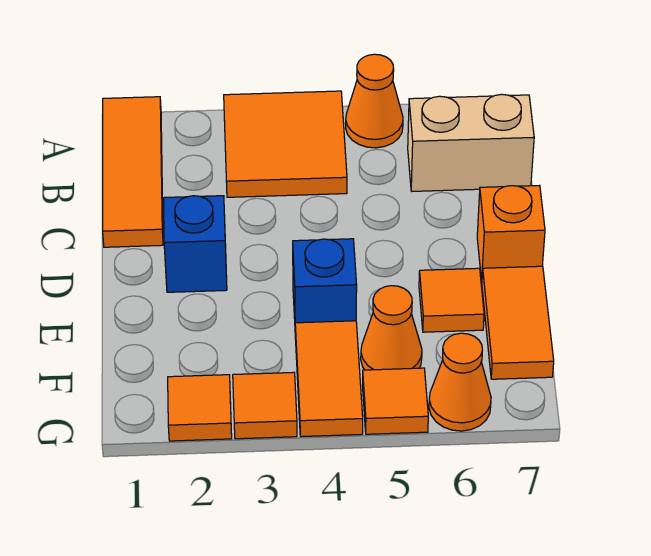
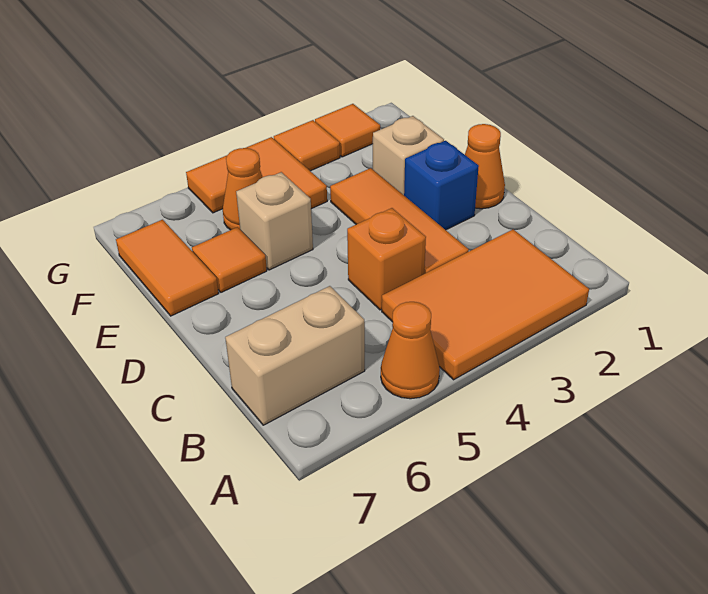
orange 1x3 tile [103,97,163,247] -> orange 1x3 tile moved to [330,168,469,274]
orange 2x2 tile [224,91,347,197] -> orange 2x3 tile [382,229,589,380]
orange 1x1 brick [477,185,545,280] -> orange 1x1 brick moved to [347,208,426,310]
none -> tan 1x1 brick [373,116,444,195]
blue 1x1 brick [293,239,357,323] -> none
none -> tan 1x1 brick [236,172,313,270]
orange 1x1 cone [429,333,491,431] -> orange 1x1 cone moved to [465,124,505,209]

